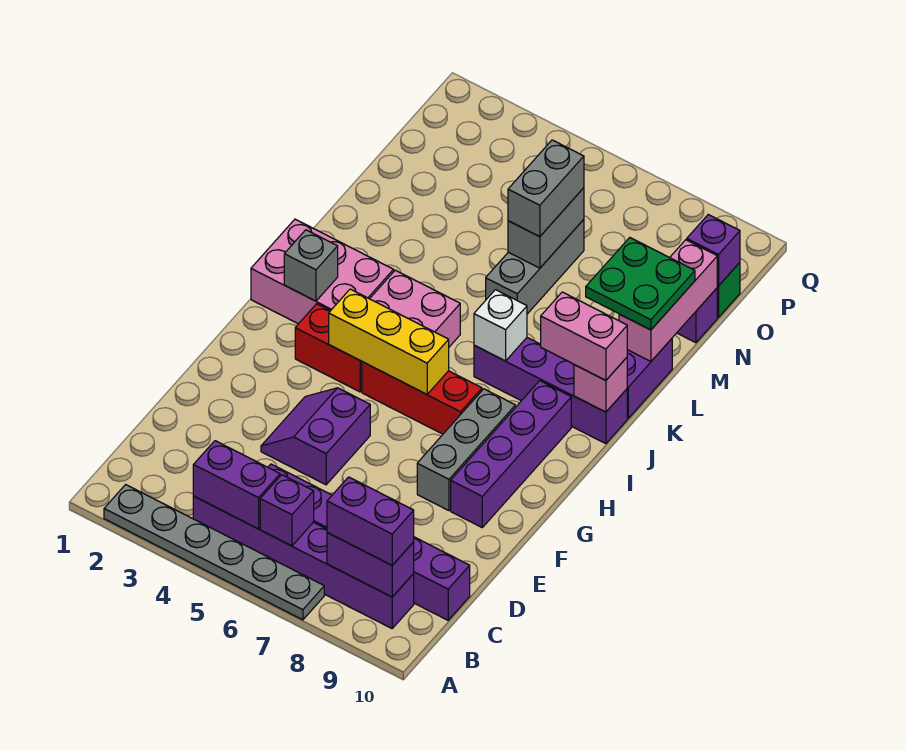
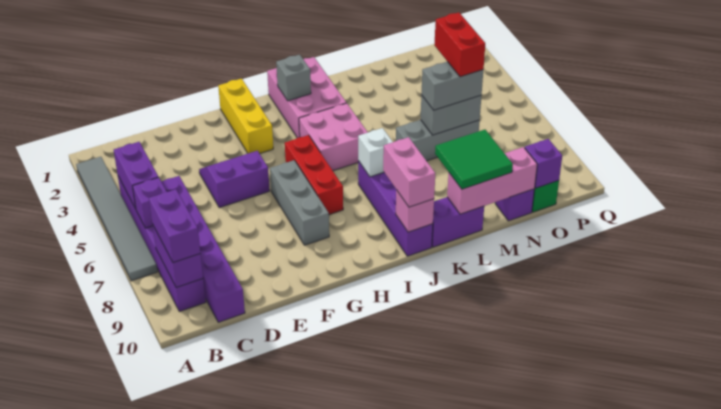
grey 1x6 plate [104,485,324,620] -> grey 1x6 tile [76,157,157,281]
grey 1x3 brick [417,389,515,511] -> grey 1x3 brick turned to [270,160,329,245]
purple 1x4 brick [451,381,571,527] -> none
red 1x2 brick [295,304,362,392] -> red 1x2 brick moved to [435,13,485,77]
yellow 1x3 brick [329,289,449,394] -> yellow 1x3 brick moved to [218,79,273,154]
green 2x2 plate [586,238,695,330] -> green 2x2 tile [435,130,513,189]

